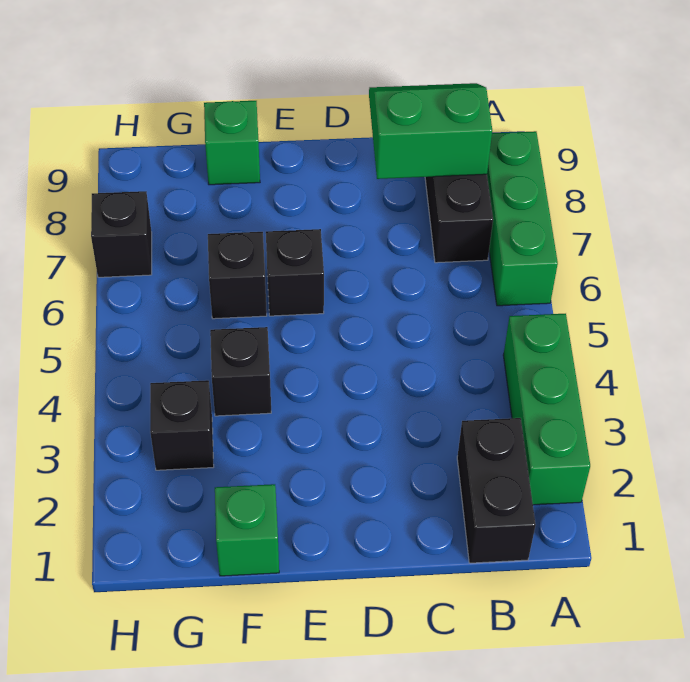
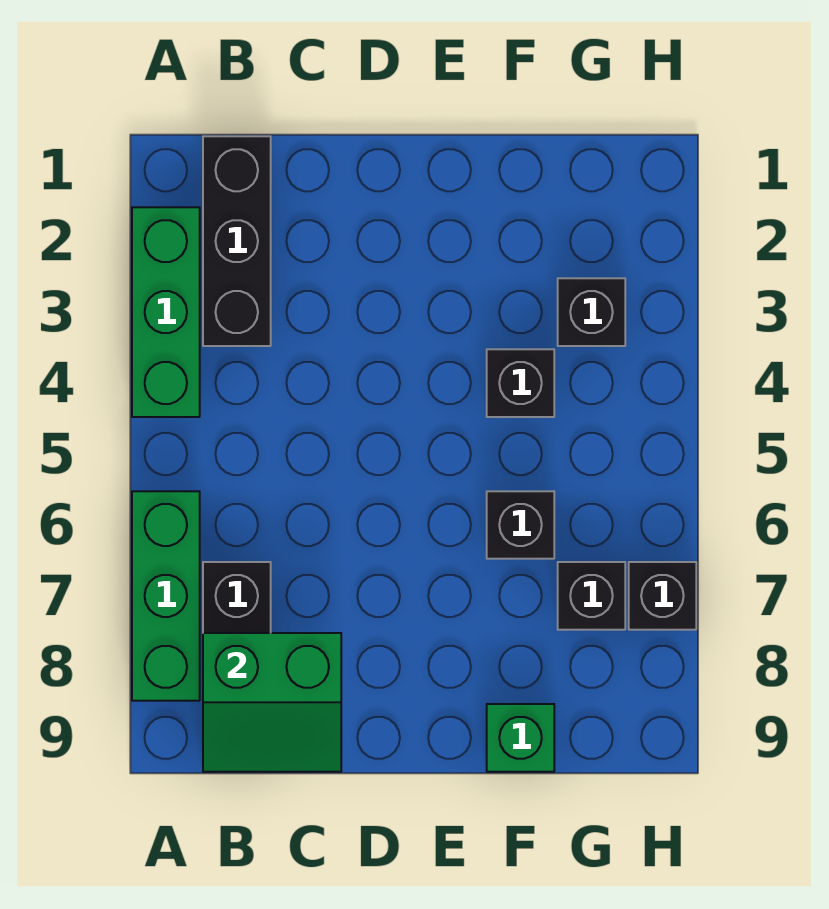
black 1x2 brick [457,418,536,563] -> black 1x3 brick [203,136,271,346]
black 1x1 brick [266,229,324,316] -> black 1x1 brick moved to [558,562,625,630]
green 1x1 brick [215,484,279,576] -> none

